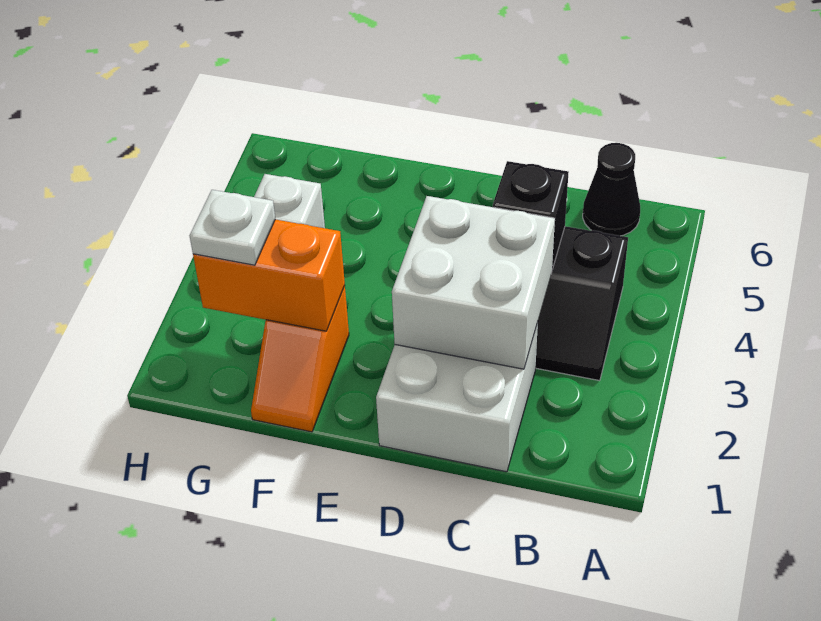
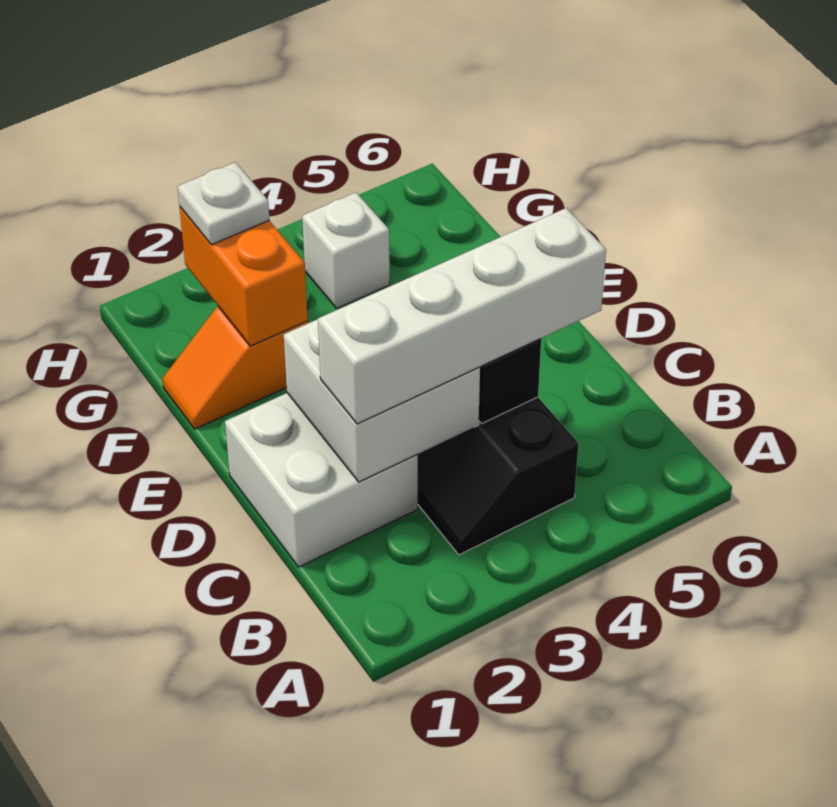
black 1x1 cone [583,143,640,236] -> none
none -> white 1x4 brick [318,208,606,424]

